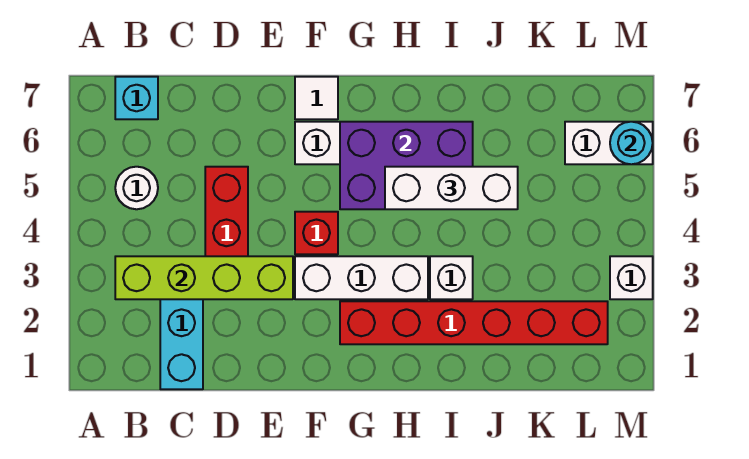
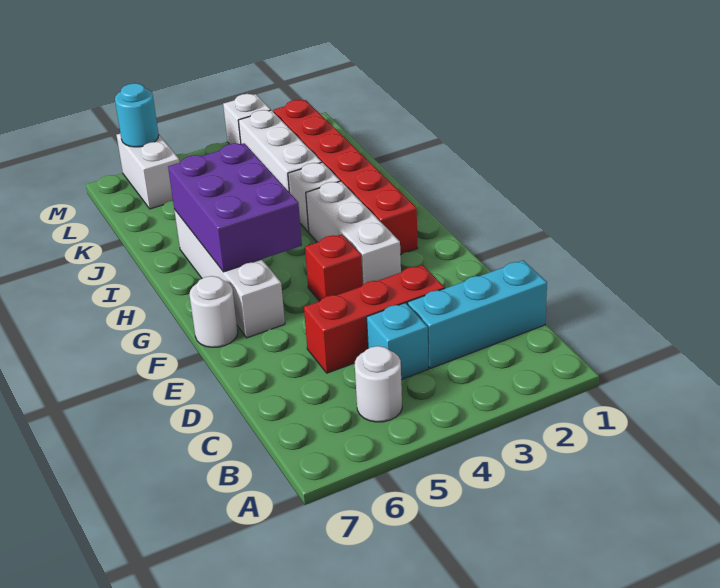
lime 1x4 brick [115,256,293,299] -> none
cyan 1x1 brick [115,77,158,119] -> cyan 1x1 brick moved to [367,303,428,380]
white 1x1 tile [295,77,338,119] -> white 1x1 round brick [190,276,238,347]
white 1x3 brick [385,167,518,209] -> white 1x3 brick moved to [238,110,322,191]

